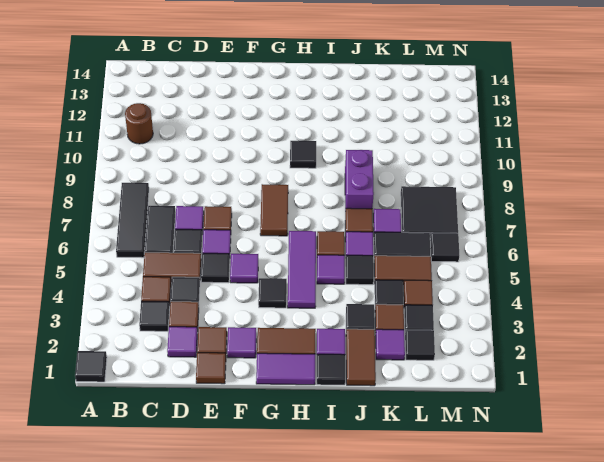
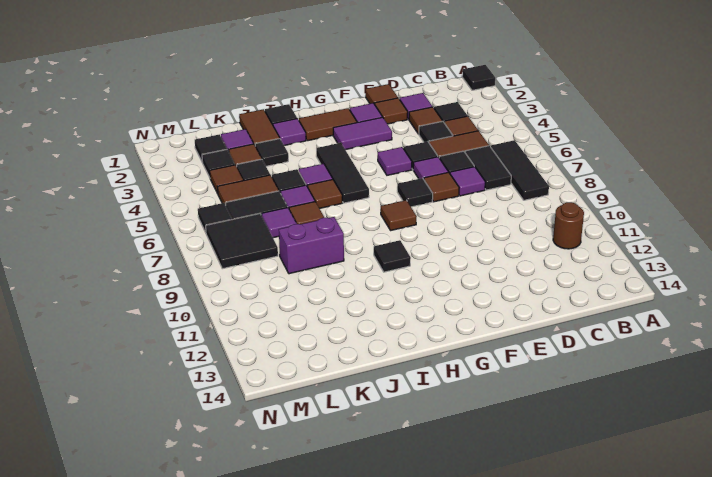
purple 1x2 tile [256,353,315,385] -> purple 1x2 tile moved to [333,117,392,150]
black 1x1 tile [258,278,287,308] -> black 1x1 tile moved to [397,178,433,207]
brown 1x2 tile [260,184,288,236] -> brown 1x1 tile [381,200,417,231]
purple 1x3 tile [288,231,316,308] -> black 1x3 tile [316,143,369,203]
purple 1x2 brick [345,150,374,211] -> purple 1x2 brick turned to [279,217,344,274]

